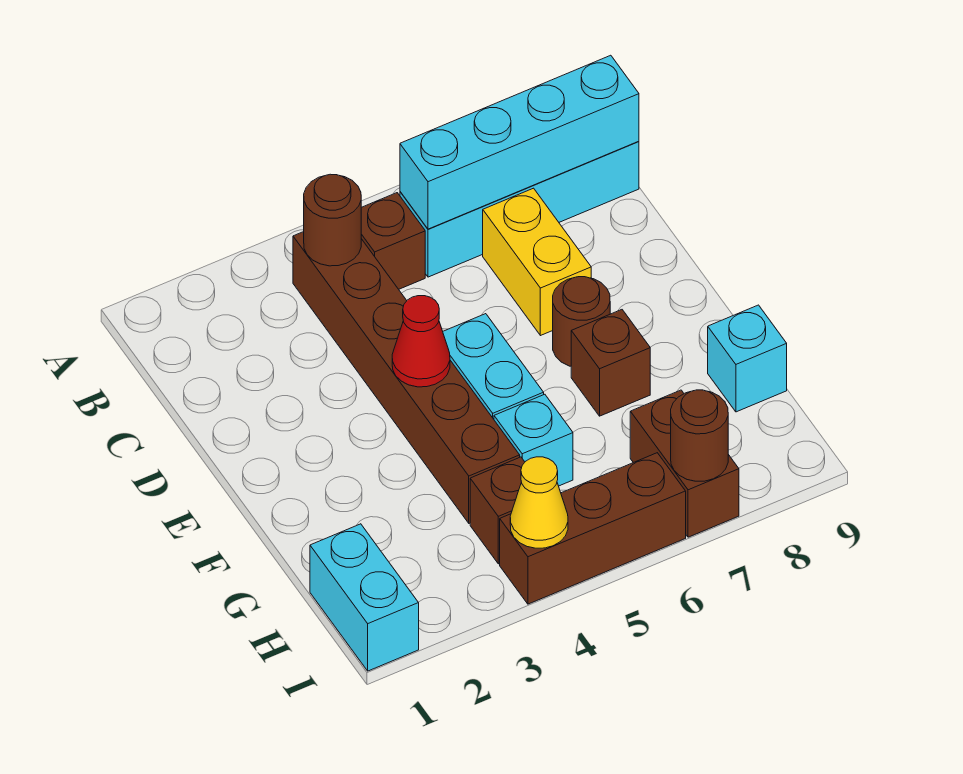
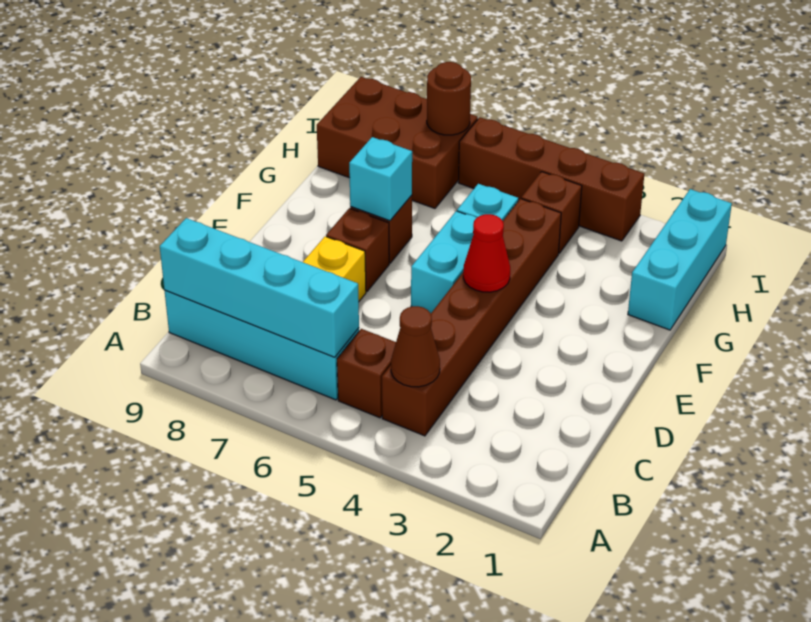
brown 1x1 round brick [304,174,361,266] -> brown 1x1 cone [391,306,440,387]
brown 1x1 round brick [553,277,610,366] -> brown 1x1 brick [326,208,389,292]
cyan 1x1 brick [708,305,787,412] -> cyan 1x1 brick moved to [349,137,412,221]
cyan 1x2 brick [310,524,419,671] -> cyan 1x3 brick [628,189,732,330]
brown 1x2 brick [630,390,739,537] -> brown 2x3 brick [317,77,478,208]
brown 1x3 brick [500,453,686,604] -> brown 1x4 brick [458,117,644,241]
yellow 1x1 cone [510,457,568,548] -> none

